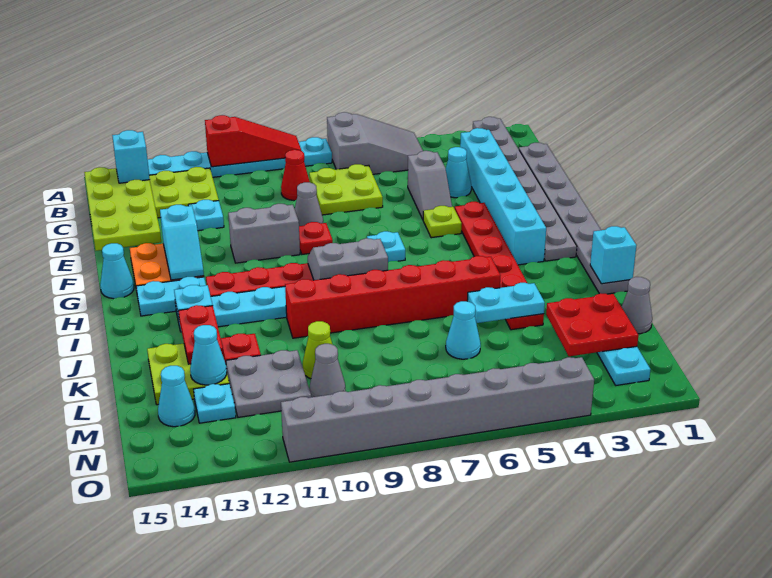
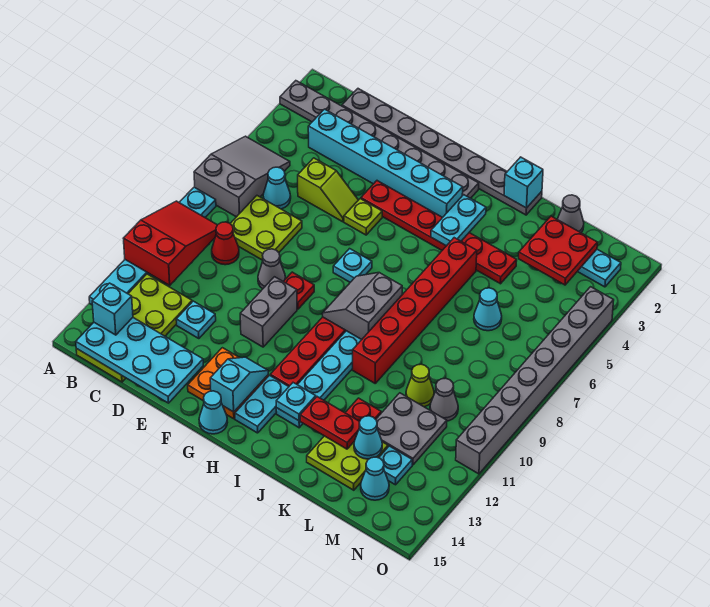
red 1x3 slope [205,115,301,167] -> red 2x3 slope [123,201,217,285]
lime 2x4 plate [84,167,161,251] -> cyan 2x4 plate [76,318,203,403]
cyan 1x1 cone [446,147,471,198] -> cyan 1x1 cone moved to [263,167,291,209]
grey 1x2 slope [408,151,452,219] -> lime 1x2 slope [298,158,358,222]
cyan 1x2 slope [160,205,204,280] -> cyan 1x2 slope turned to [210,357,268,412]
cyan 1x2 plate [467,282,545,323] -> cyan 1x2 plate moved to [431,195,486,246]

